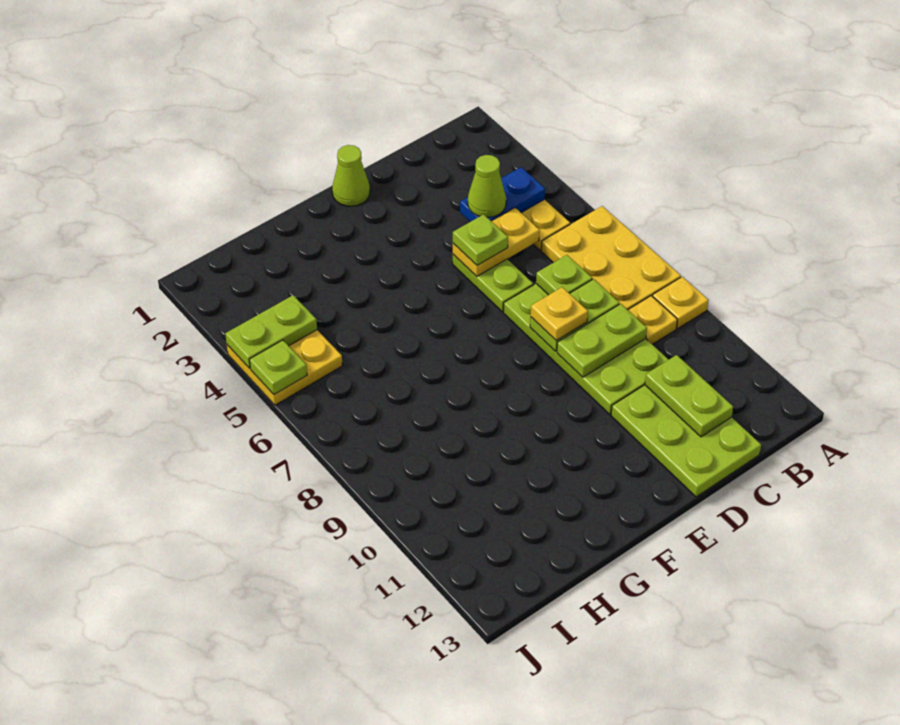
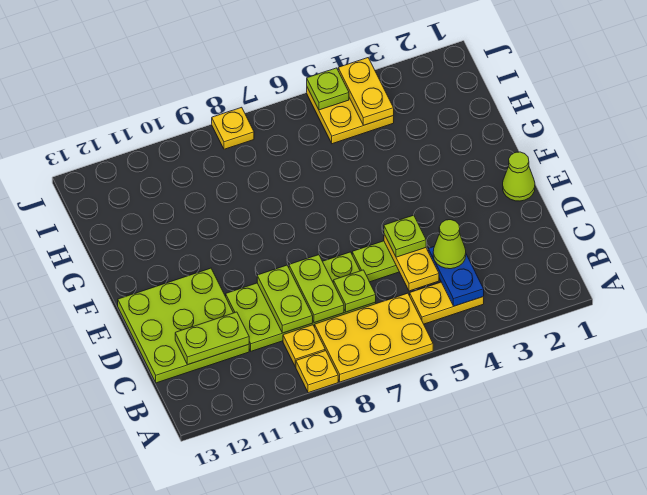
lime 2x3 plate [611,385,761,497] -> lime 3x3 plate [118,268,249,383]
yellow 1x1 plate [531,287,588,340] -> yellow 1x1 plate moved to [212,107,254,149]
lime 1x2 plate [225,295,317,368] -> yellow 1x2 plate [338,58,394,125]

